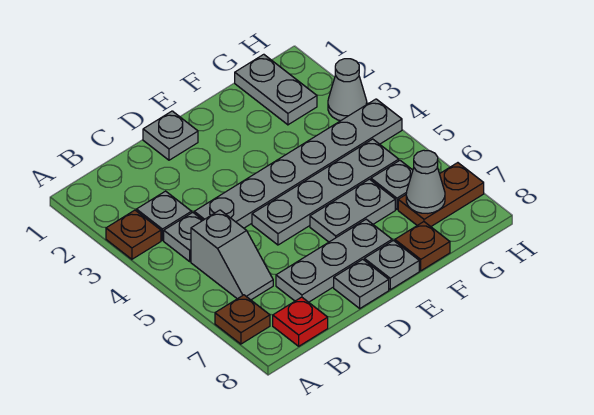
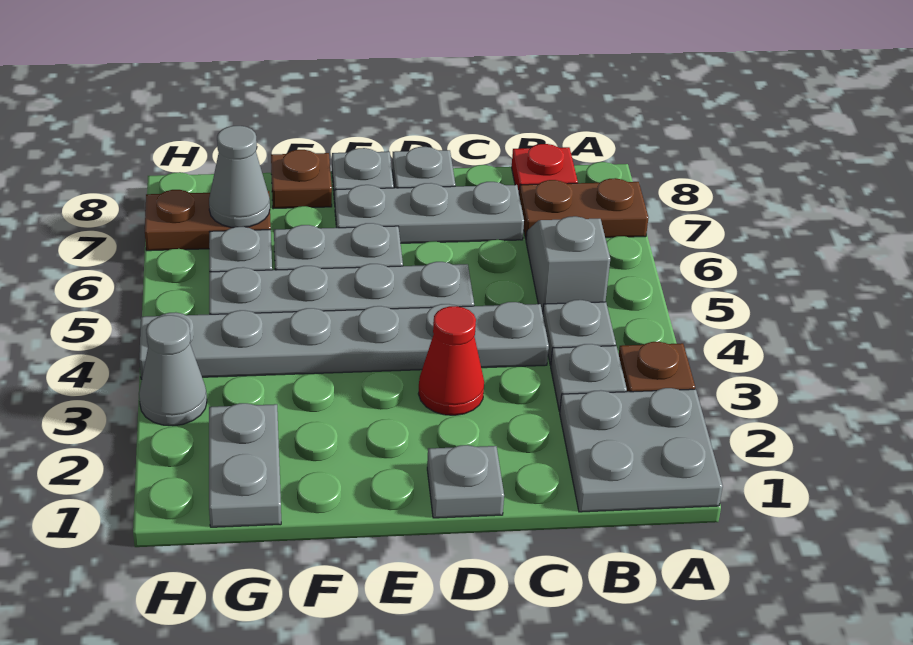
none -> grey 2x2 plate [560,388,723,512]
brown 1x1 plate [215,295,270,344] -> brown 1x2 plate [519,178,649,239]
none -> red 1x1 cone [418,306,484,415]

